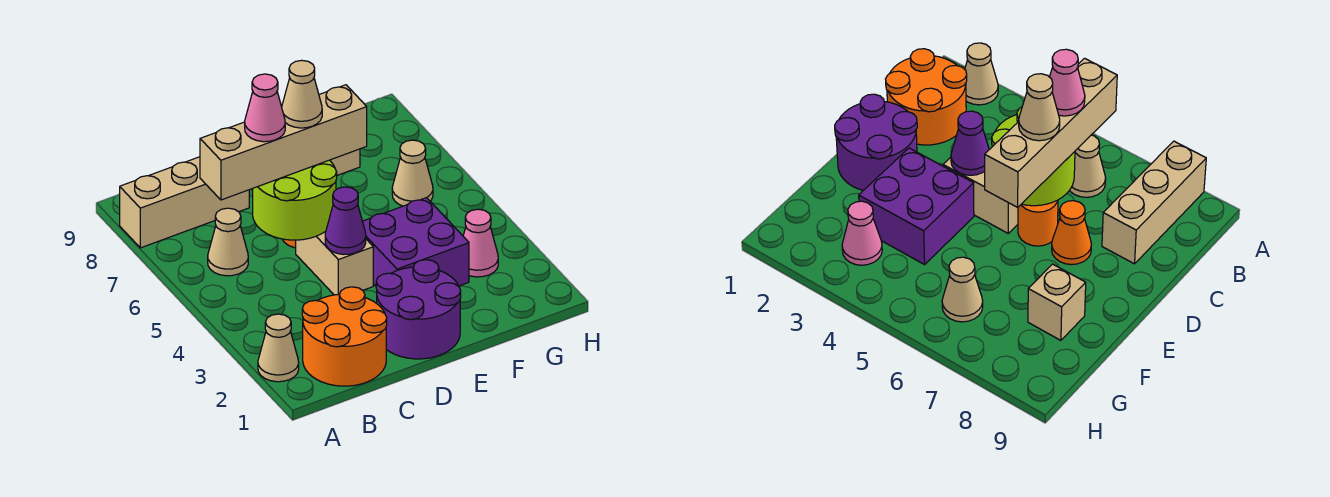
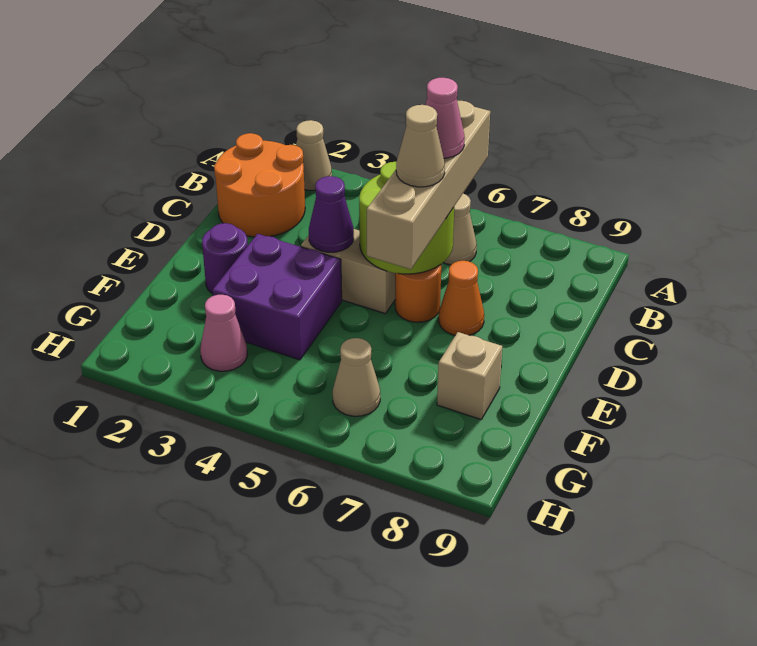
tan 1x3 brick [120,157,249,248] -> none
purple 2x2 round brick [376,260,461,359] -> purple 1x1 round brick [202,223,248,294]

